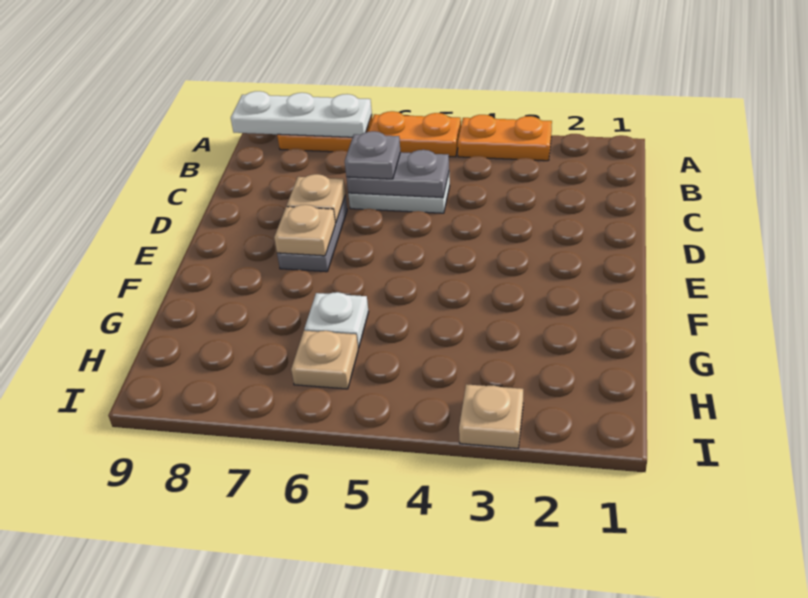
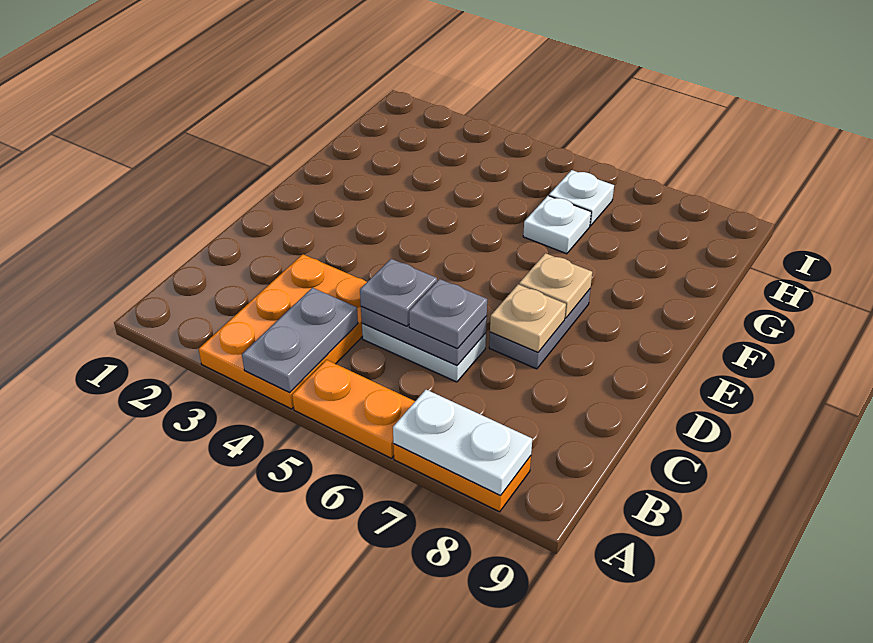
orange 1x2 plate [458,115,552,161] -> orange 2x3 plate [199,254,367,409]
none -> grey 1x2 plate [242,288,358,392]
white 1x3 plate [231,91,372,137] -> white 1x2 plate [393,390,532,495]
none -> grey 1x1 plate [360,259,437,326]
tan 1x1 plate [291,331,358,389] -> white 1x1 plate [549,170,614,226]
tan 1x1 plate [459,384,523,448] -> none

